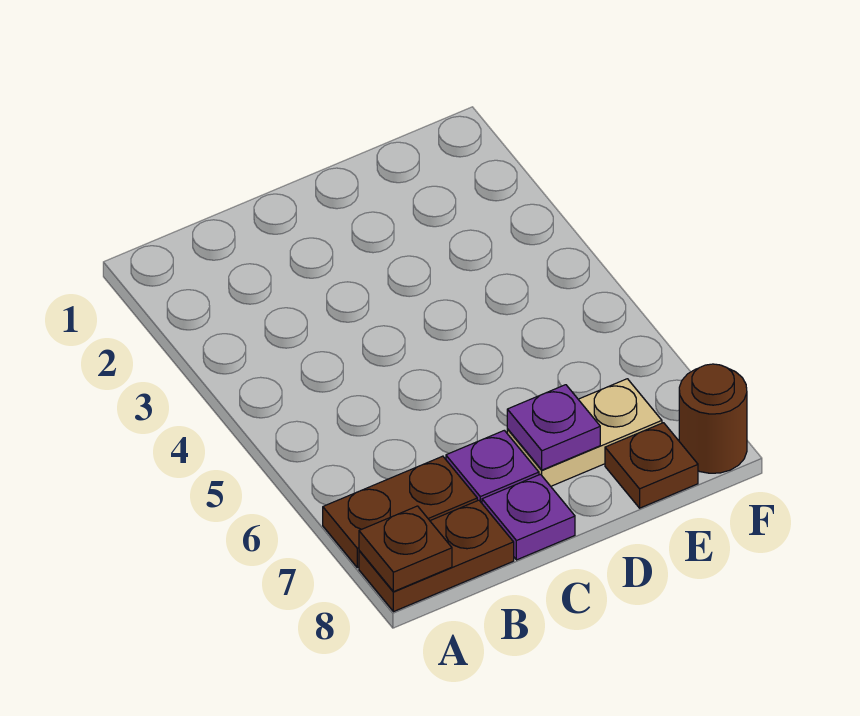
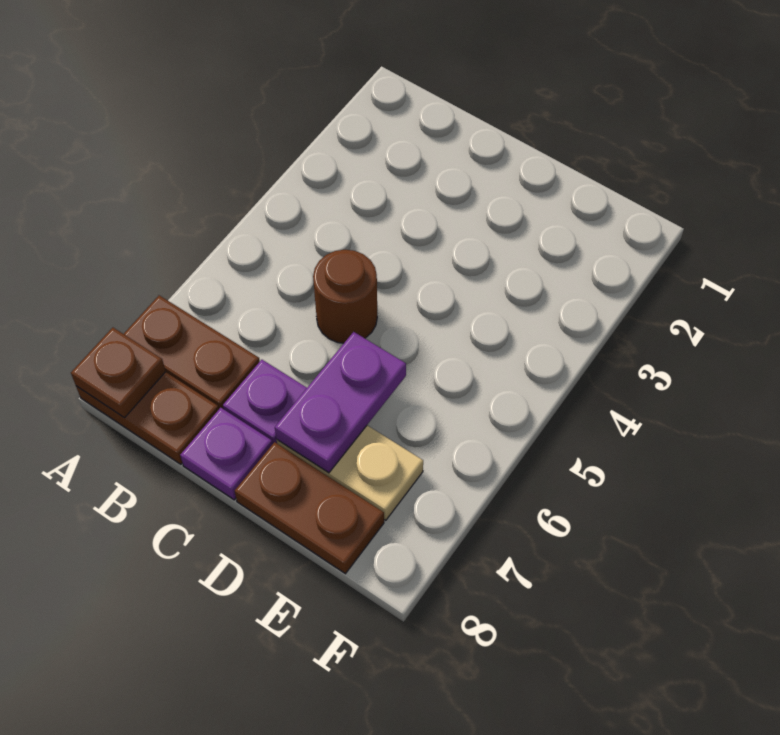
purple 1x1 plate [507,385,600,470] -> purple 1x2 plate [275,332,406,473]
brown 1x1 plate [605,423,698,508] -> brown 1x2 plate [235,442,384,574]
brown 1x1 round brick [679,364,747,473] -> brown 1x1 round brick moved to [313,250,377,343]

